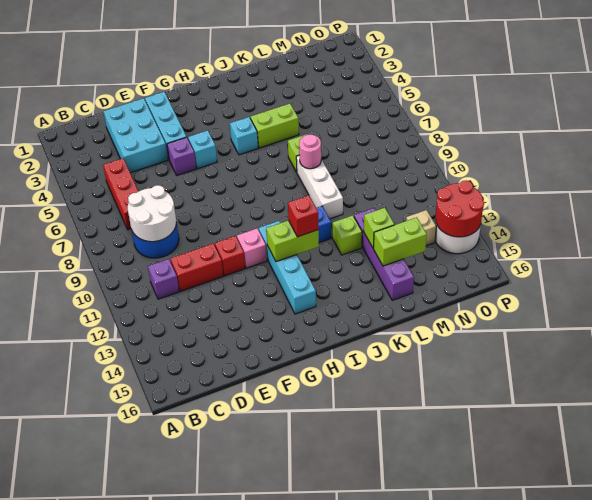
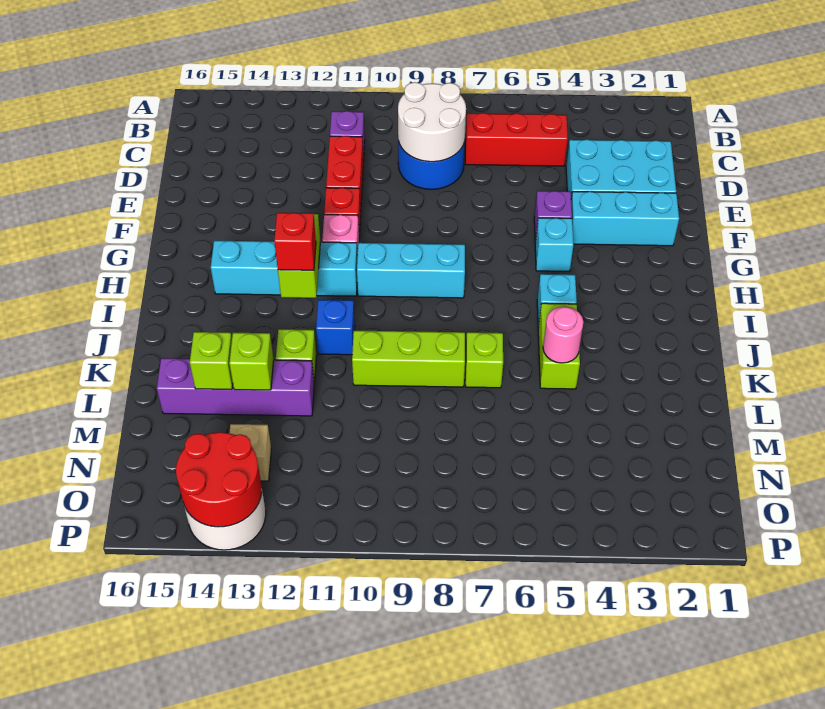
none -> cyan 1x3 brick [357,243,465,298]
white 1x3 brick [296,155,343,219] -> lime 1x3 brick [352,330,465,387]
pink 1x1 round brick [299,134,321,169] -> pink 1x1 round brick moved to [543,307,583,363]
lime 1x2 brick [374,217,427,266] -> lime 1x1 brick [190,332,233,390]

